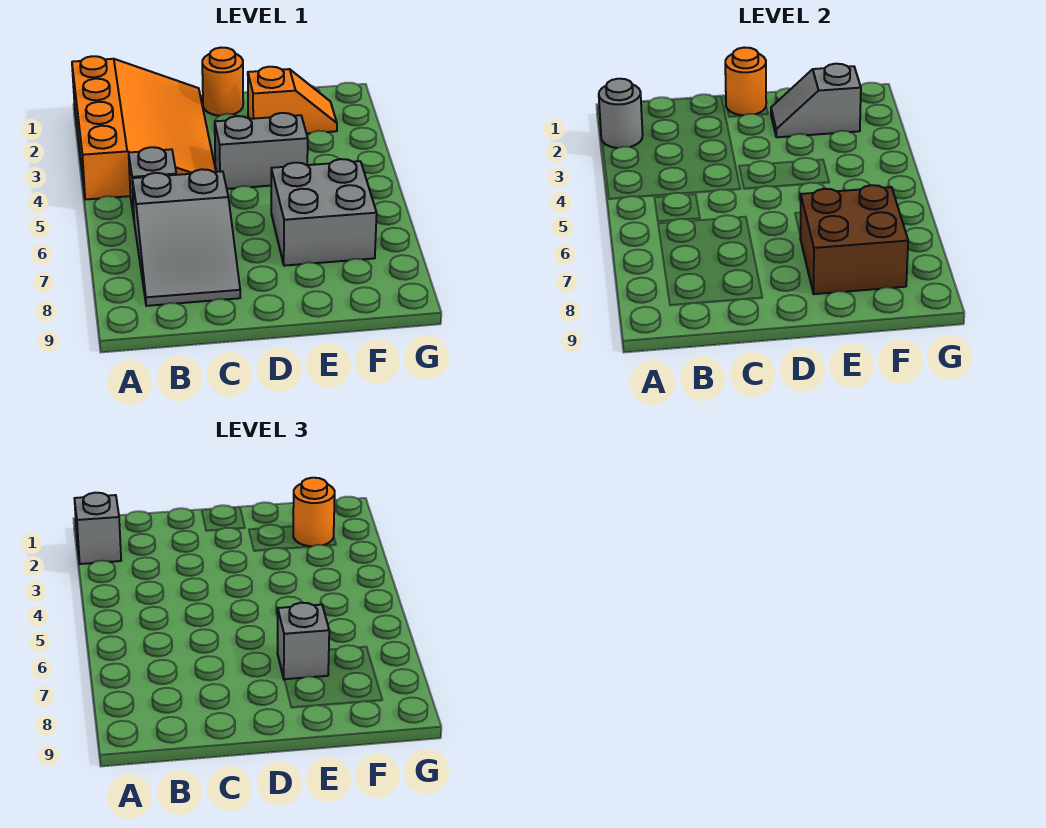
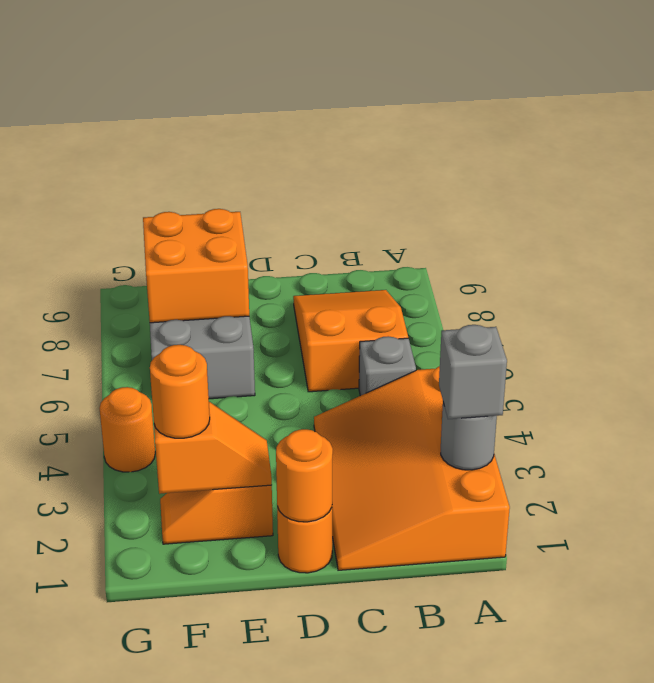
grey 2x3 slope [132,169,240,306] -> orange 2x3 slope [293,290,408,392]
grey 1x2 brick [215,113,308,189] -> none
grey 1x2 slope [771,64,861,137] -> orange 1x2 slope [154,402,272,494]
brown 2x2 brick [800,185,908,294] -> orange 2x2 brick [143,209,249,323]
grey 1x1 brick [277,603,329,680] -> none
none -> orange 1x1 round brick [100,387,155,472]

